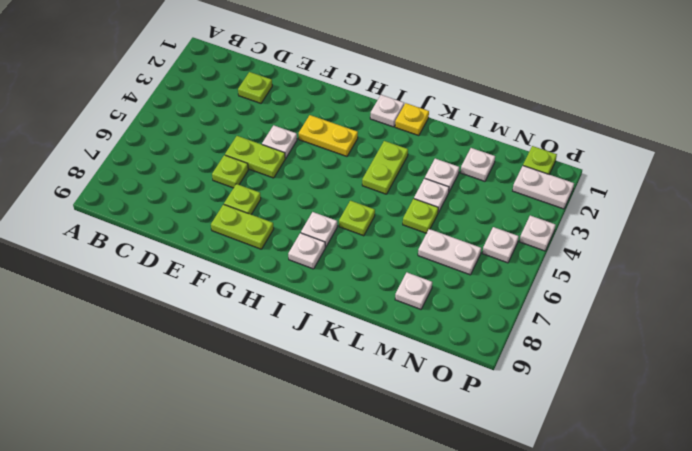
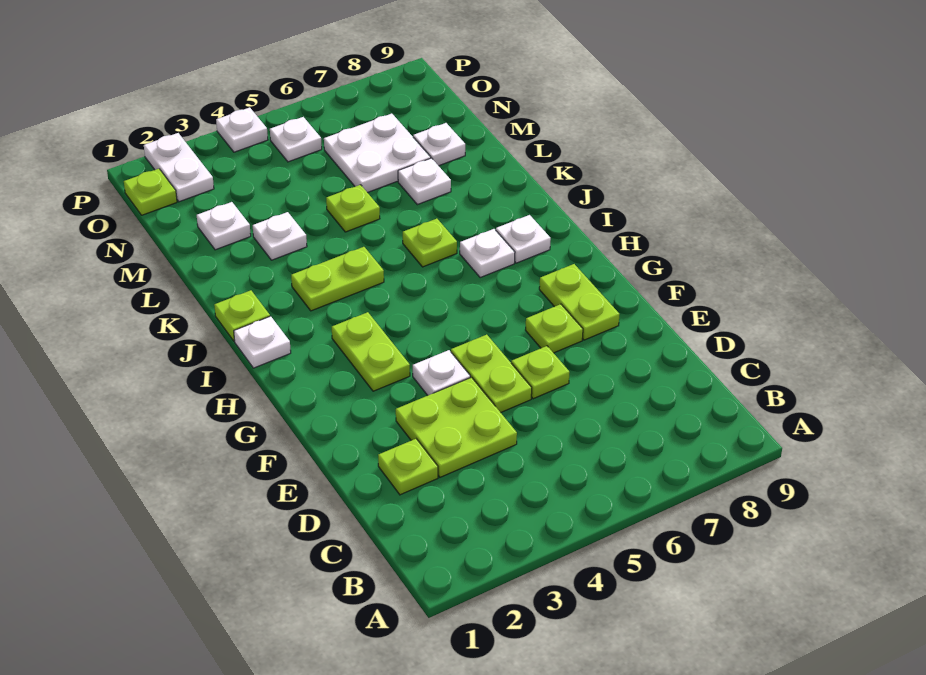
none -> lime 2x2 plate [396,377,517,477]
yellow 1x2 plate [299,115,358,156] -> lime 1x2 plate [332,312,410,391]
yellow 1x1 plate [395,103,429,136] -> lime 1x1 plate [214,290,270,341]
white 1x1 plate [414,178,449,213] -> white 1x1 plate moved to [398,158,451,205]
white 1x2 plate [418,229,481,275] -> white 2x2 plate [324,114,431,193]

